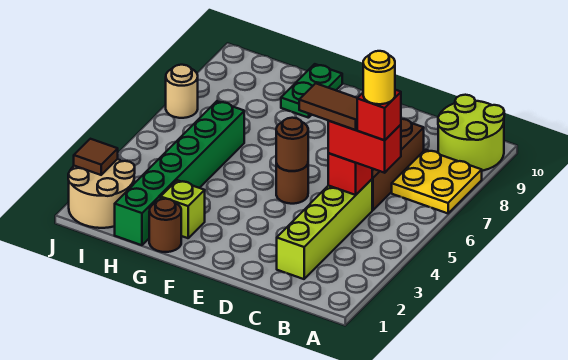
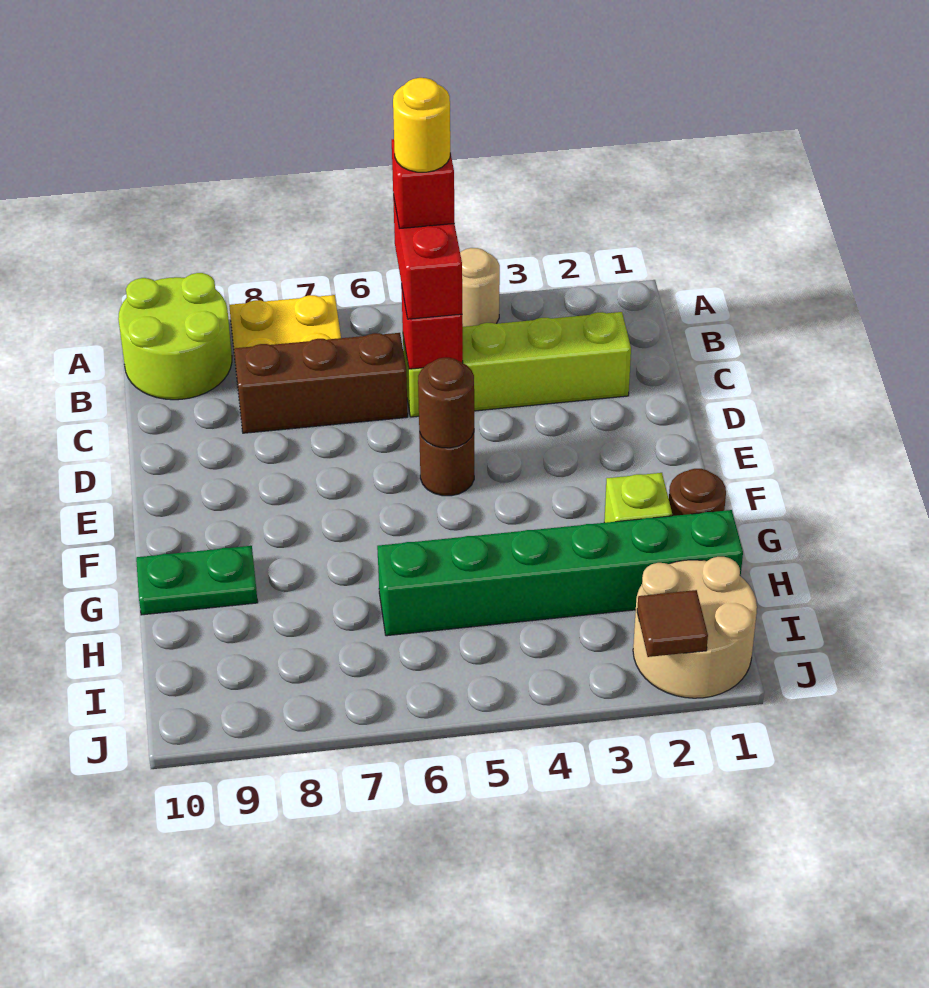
brown 1x2 tile [299,83,357,130] -> none
tan 1x1 round brick [166,65,198,118] -> tan 1x1 round brick moved to [460,248,500,327]

